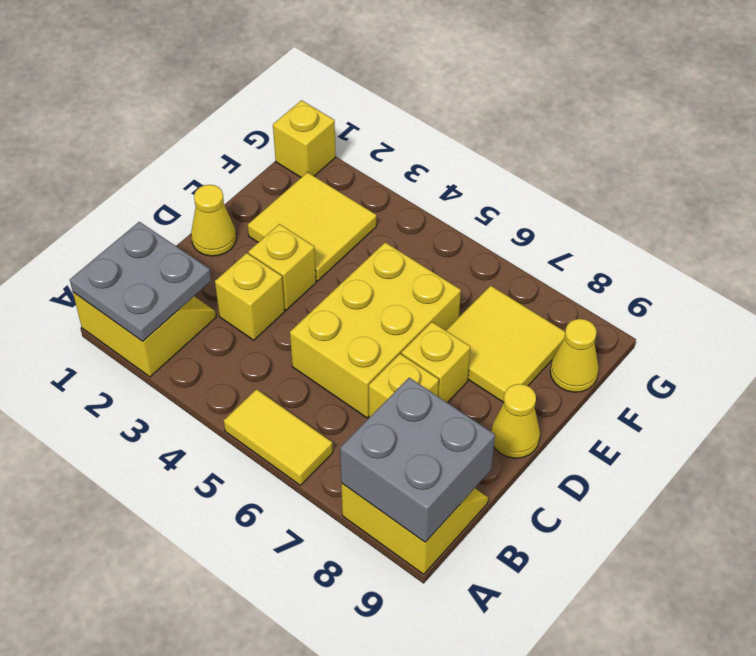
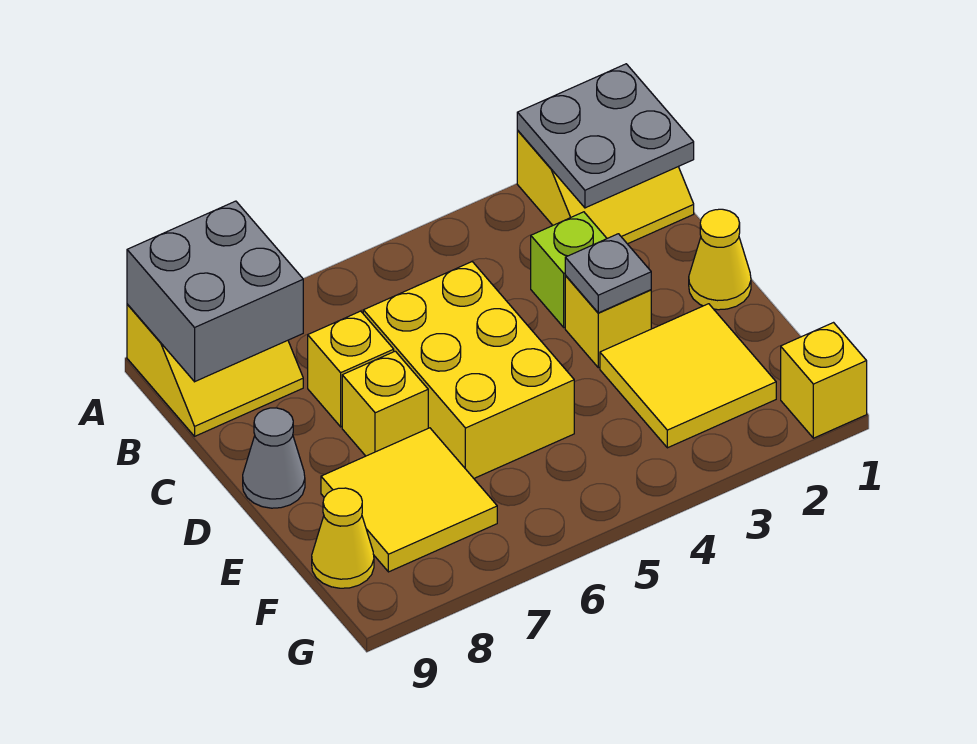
yellow 1x2 tile [224,389,333,485] -> none
yellow 1x1 brick [215,253,285,340] -> lime 1x1 brick [531,212,607,327]
none -> grey 1x1 plate [565,234,651,313]
yellow 1x1 cone [491,384,540,458] -> grey 1x1 cone [243,408,305,508]

